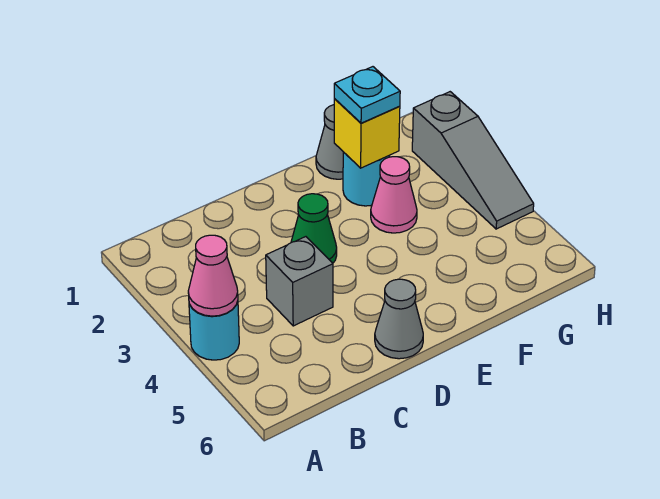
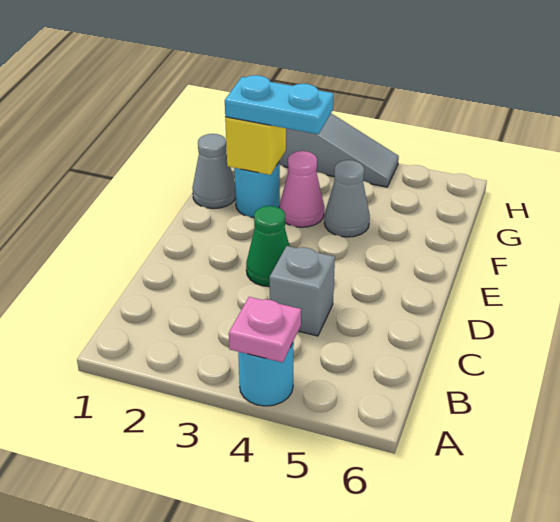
pink 1x1 cone [188,235,238,316] -> pink 1x1 plate [229,297,301,363]
grey 1x1 cone [375,279,423,359] -> grey 1x1 cone moved to [324,160,370,237]
cyan 1x1 plate [334,67,400,123] -> cyan 1x2 plate [225,75,334,134]

